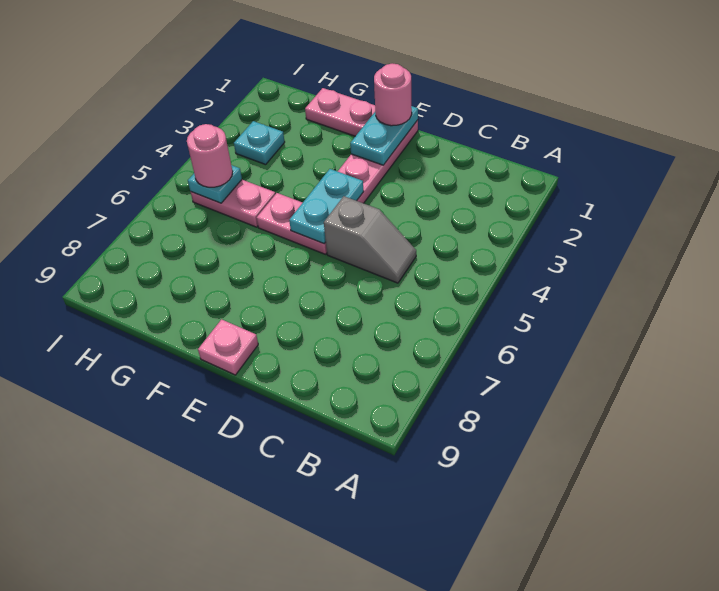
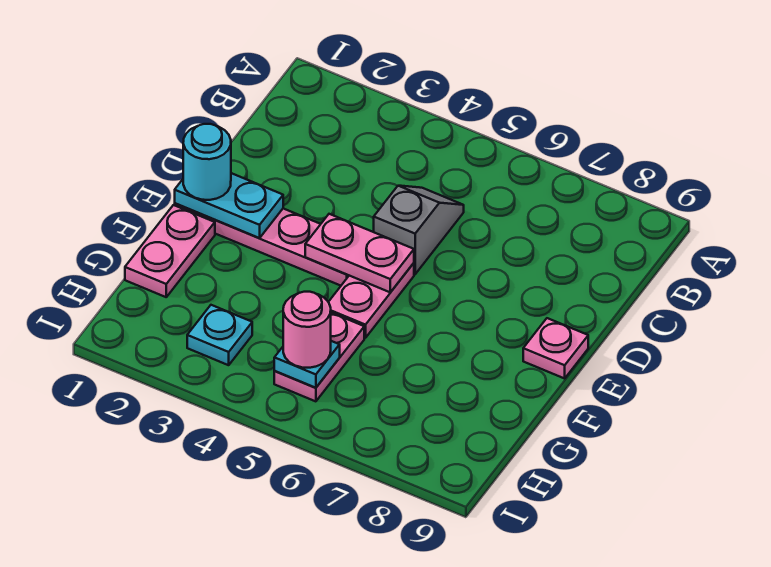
pink 1x1 round brick [374,63,412,126] -> cyan 1x1 round brick [183,124,231,200]
cyan 1x2 plate [289,169,364,244] -> pink 1x2 plate [305,214,414,292]

